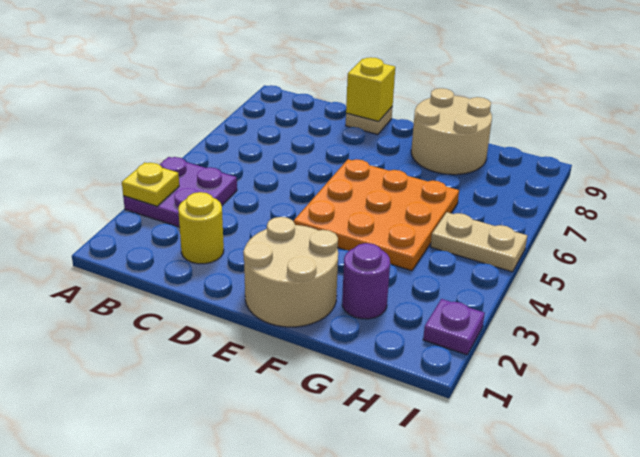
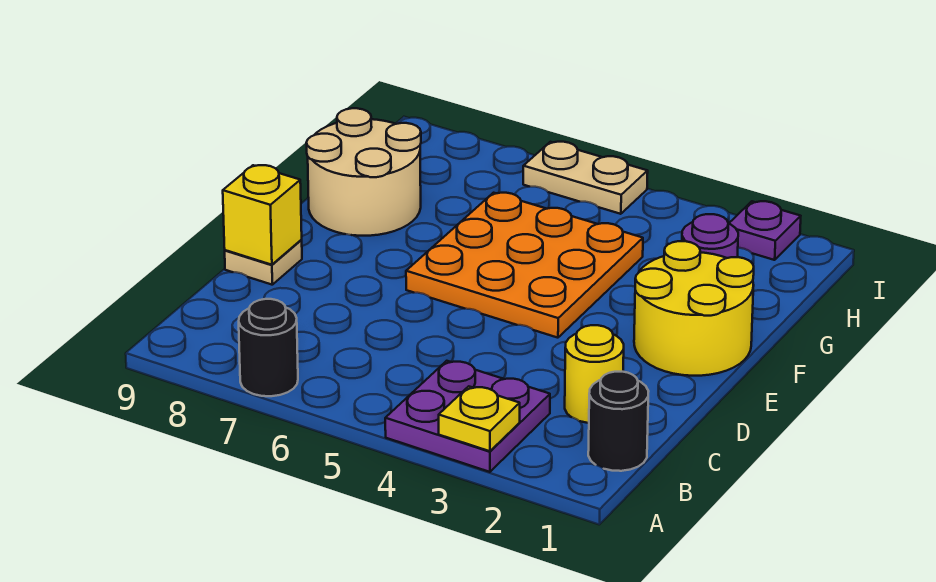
none -> black 1x1 round brick [239,299,298,396]
none -> black 1x1 round brick [588,372,649,471]
tan 2x2 round brick [243,217,338,327] -> yellow 2x2 round brick [634,241,754,376]
tan 1x2 plate [431,212,527,272] -> tan 1x2 plate turned to [523,142,648,214]

